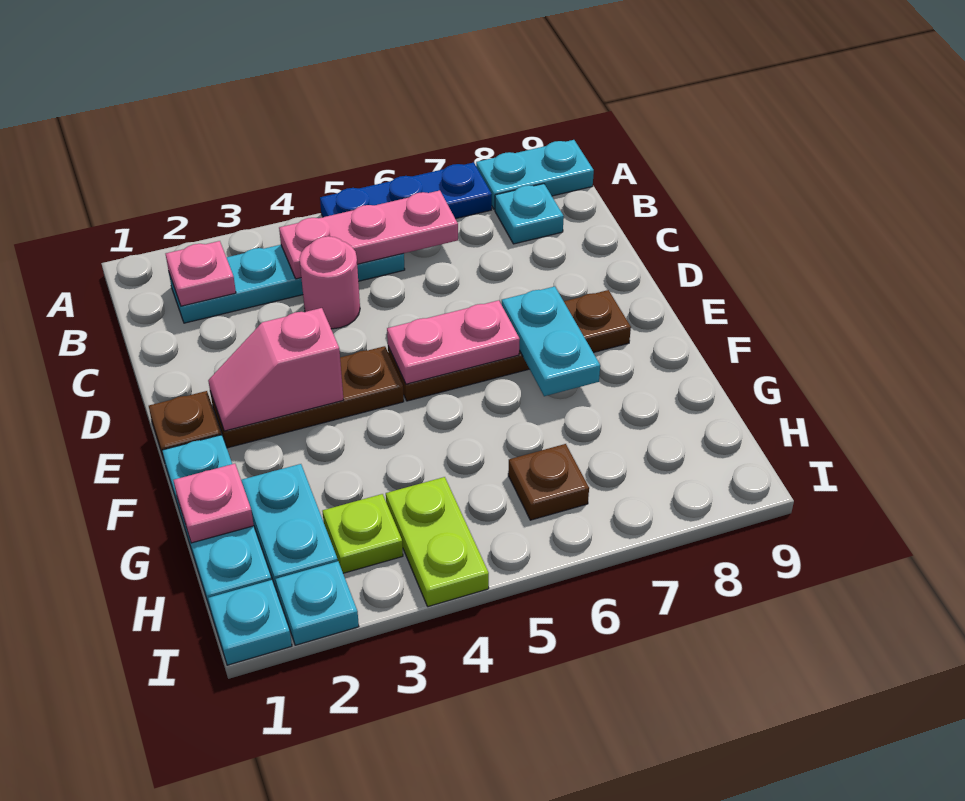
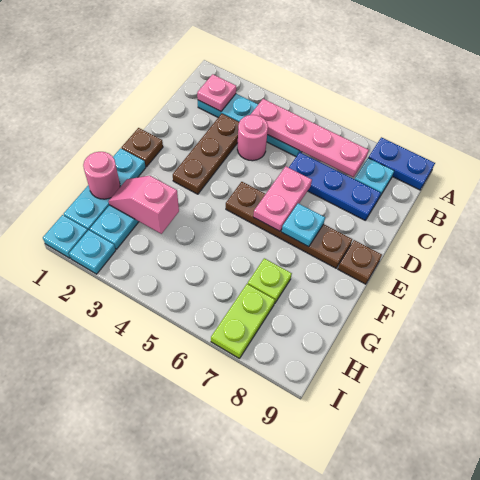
blue 1x3 plate [320,162,492,219] -> blue 1x3 plate moved to [289,152,381,220]
cyan 1x2 plate [476,140,594,210] -> blue 1x2 plate [368,137,435,190]
pink 1x3 plate [279,190,458,279] -> pink 1x4 plate [251,99,369,177]
brown 1x3 plate [210,346,404,448] -> brown 1x3 plate turned to [173,114,239,194]
pink 1x2 slope [208,308,344,431] -> pink 1x2 slope moved to [108,176,179,234]
pink 1x2 plate [387,300,520,384] -> pink 1x2 plate turned to [253,166,312,231]
cyan 1x2 plate [502,286,600,396] -> cyan 1x1 plate [282,203,325,247]
pink 1x1 plate [173,464,254,543] -> pink 1x1 round brick [83,152,120,199]
lime 1x1 plate [323,494,403,573] -> lime 1x1 plate moved to [248,258,292,304]
lime 1x2 plate [386,477,489,607] -> lime 1x2 plate moved to [211,284,275,359]
brown 1x1 plate [508,444,589,520] -> brown 1x1 plate moved to [338,240,382,284]

